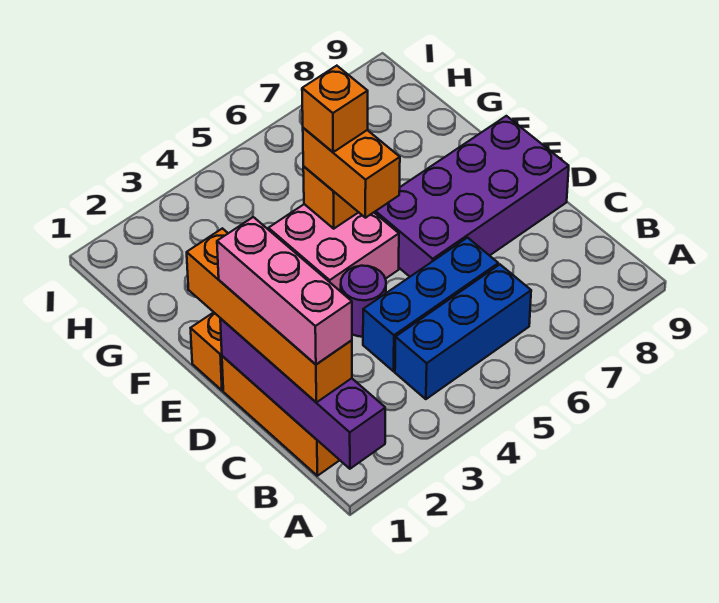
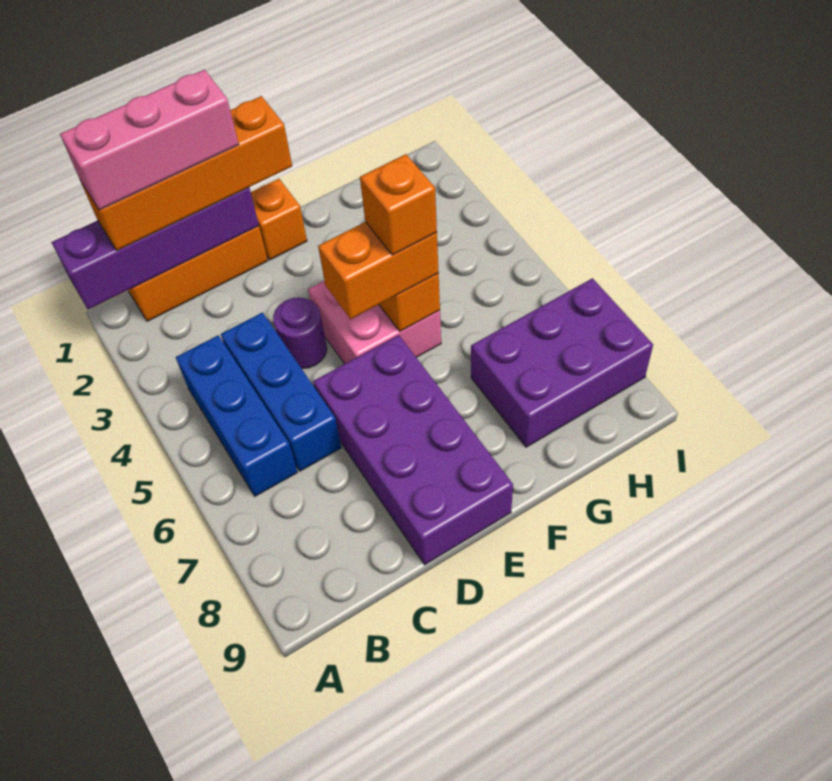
none -> purple 2x3 brick [471,278,653,447]

